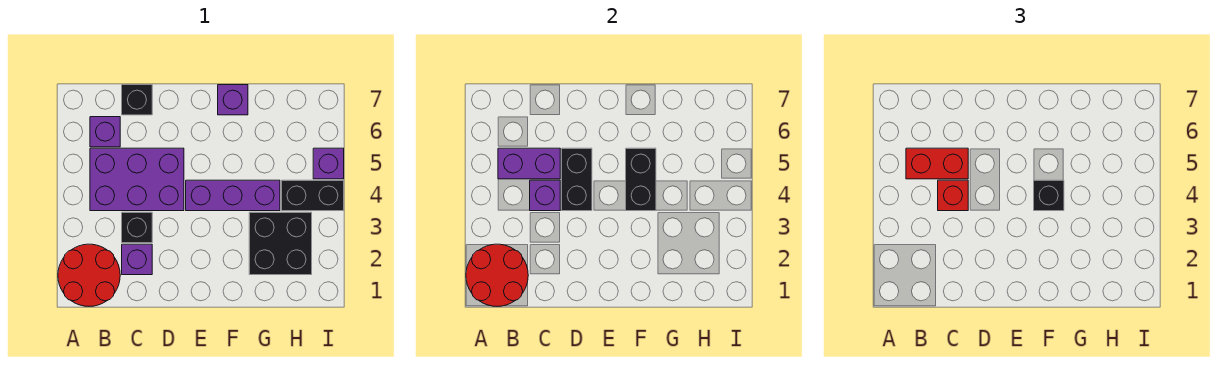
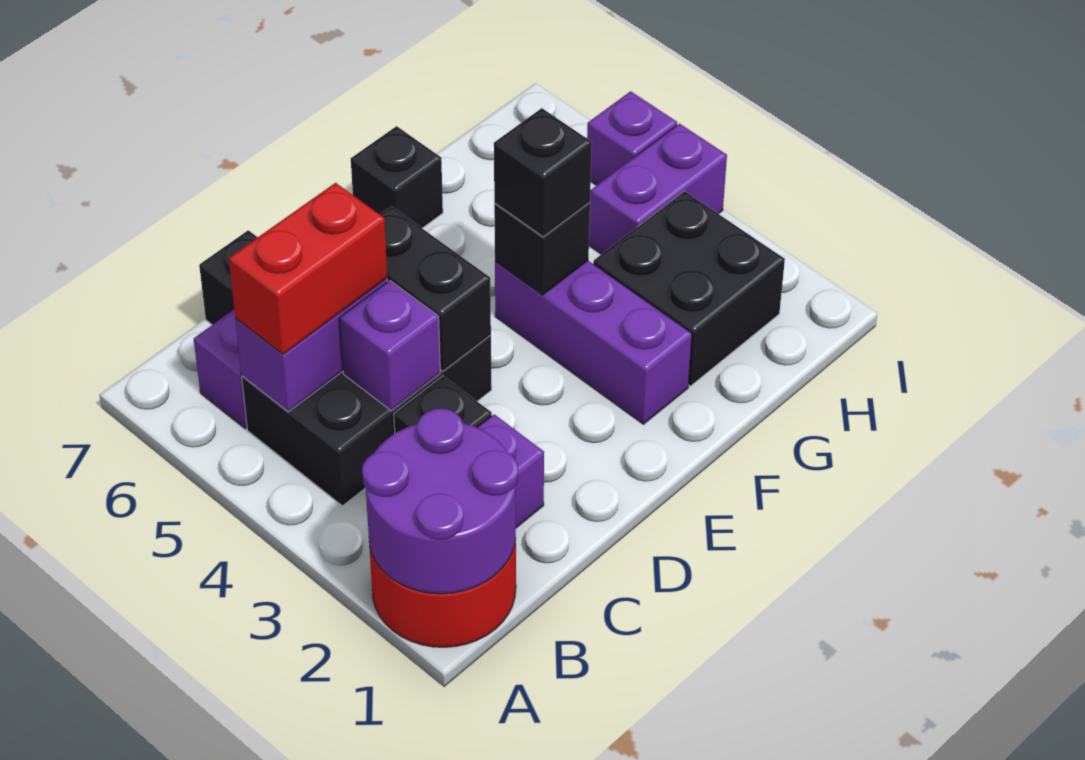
red 2x2 round brick [466,244,528,306] -> purple 2x2 round brick [362,409,518,594]
purple 2x3 brick [90,148,184,211] -> black 2x3 brick [242,335,492,506]
red 1x1 brick [938,180,968,211] -> none
purple 1x3 brick [186,180,280,211] -> purple 1x3 brick turned to [495,261,692,424]
black 1x2 brick [626,148,656,211] -> black 1x1 brick [494,202,590,295]
purple 1x1 brick [218,85,248,115] -> black 1x1 brick [351,126,443,228]
black 1x2 brick [281,180,344,211] -> purple 1x2 brick [589,124,727,254]

